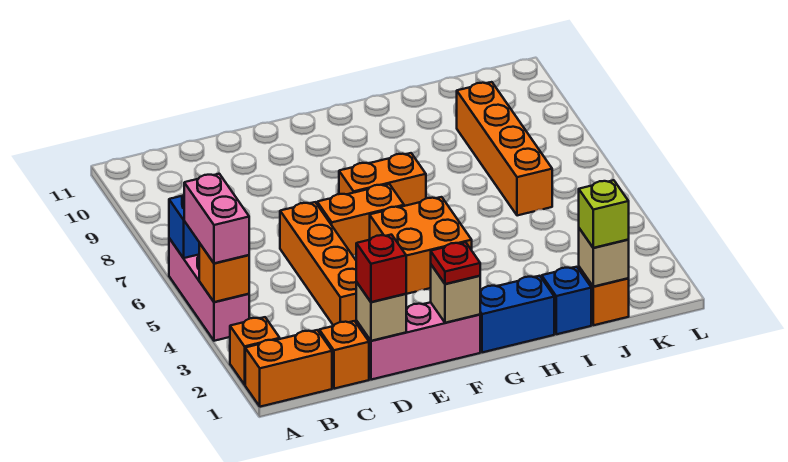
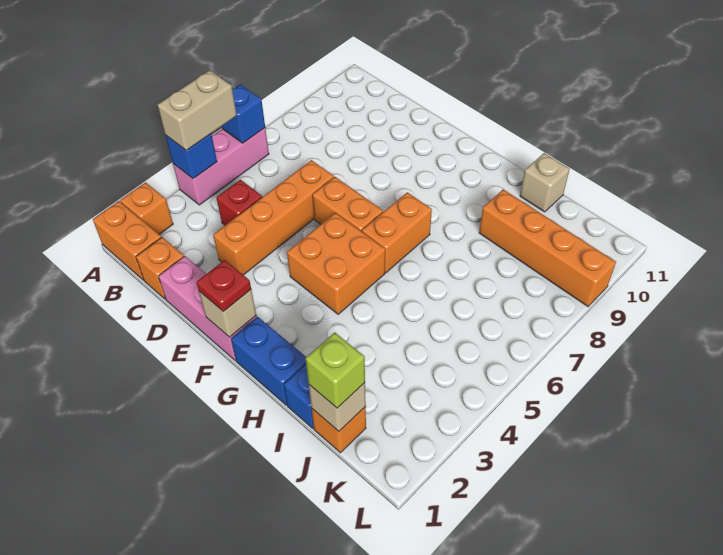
orange 1x1 brick [199,243,249,302] -> blue 1x1 brick [165,134,217,179]
pink 1x2 brick [184,174,249,263] -> tan 1x2 brick [158,70,237,151]
tan 1x1 brick [356,282,406,341] -> tan 1x1 brick moved to [520,153,570,212]
red 1x1 brick [356,235,406,302] -> red 1x1 brick moved to [217,180,262,225]
orange 1x2 brick [339,153,426,206] -> orange 1x2 brick turned to [362,192,432,273]
orange 1x4 brick [457,82,552,216] -> orange 1x4 brick turned to [479,189,616,307]

